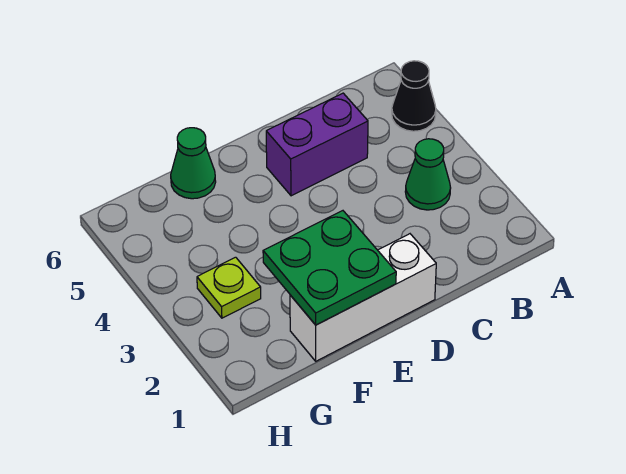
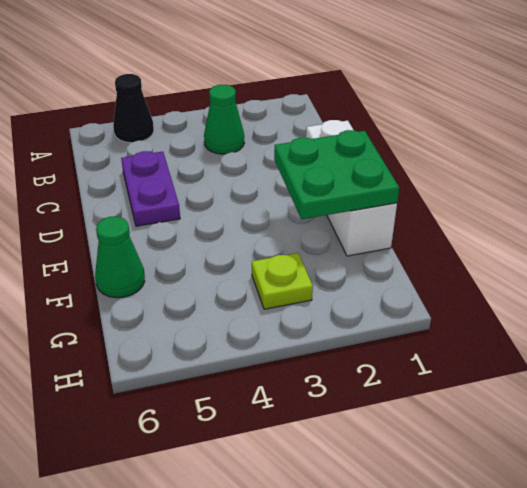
purple 1x2 brick [266,93,368,196] -> purple 1x2 plate [121,151,180,226]

